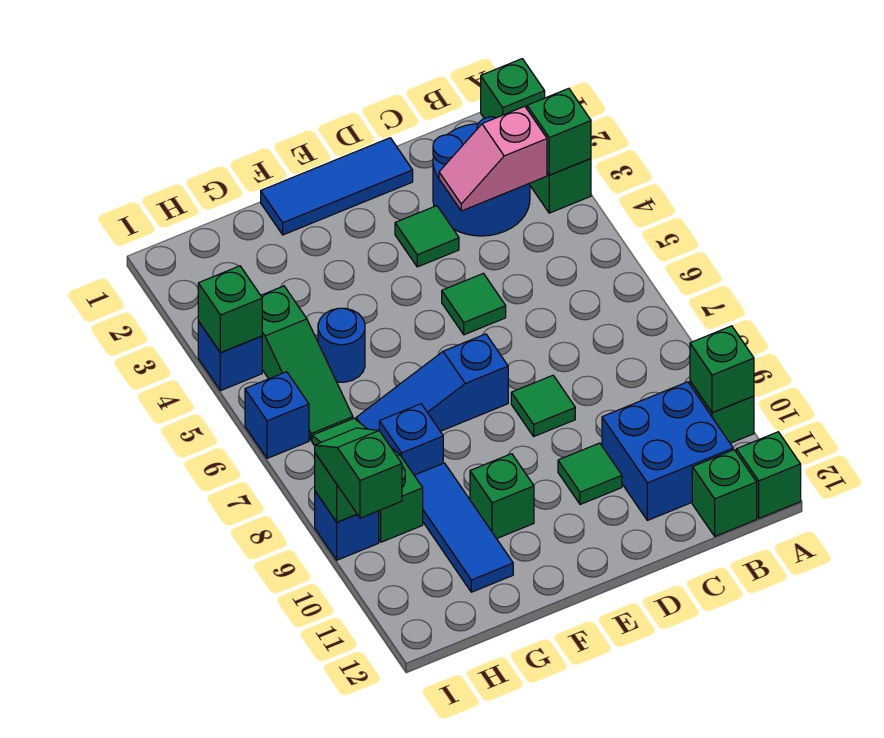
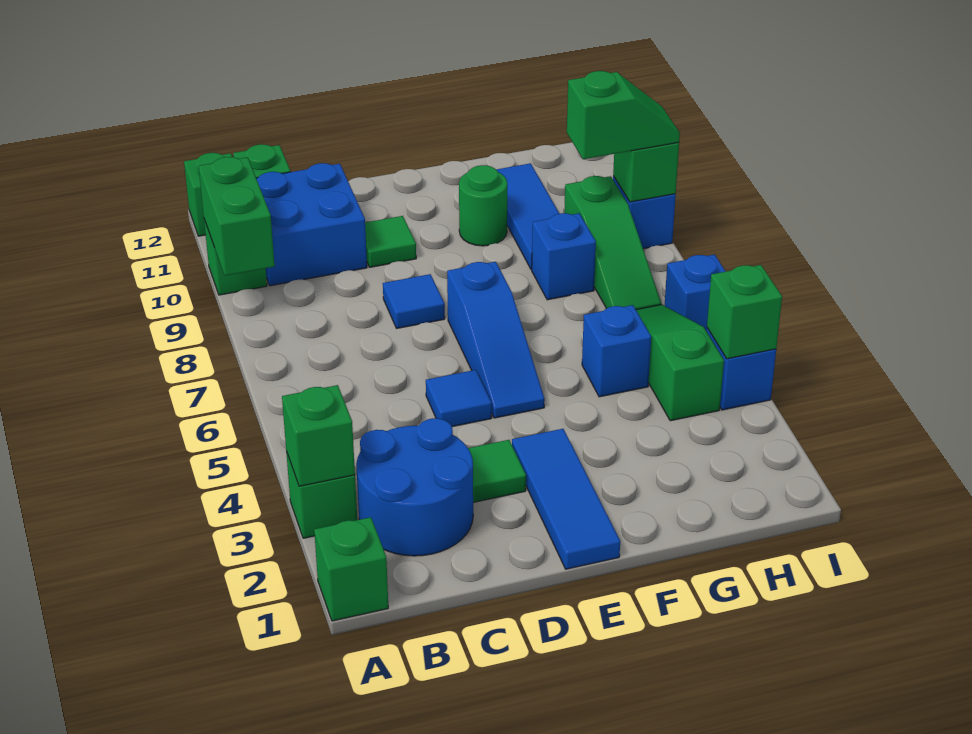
green 1x1 brick [690,326,754,413] -> green 1x2 brick [199,157,275,276]
pink 1x2 slope [439,106,547,211] -> none
blue 1x3 tile [261,138,413,235] -> blue 1x3 tile turned to [512,429,620,569]
green 1x1 tile [442,273,506,335] -> blue 1x1 tile [426,370,492,427]
green 1x1 tile [511,375,575,436] -> blue 1x1 tile [383,274,445,328]
blue 1x3 slope [356,334,508,431] -> blue 1x3 slope turned to [447,262,545,418]
green 1x1 brick [470,454,534,539] -> green 1x1 round brick [459,165,507,246]
blue 1x1 round brick [318,308,365,382] -> blue 1x1 brick [582,305,651,397]
green 1x2 slope [315,428,402,518] -> green 1x2 slope turned to [567,71,680,159]

